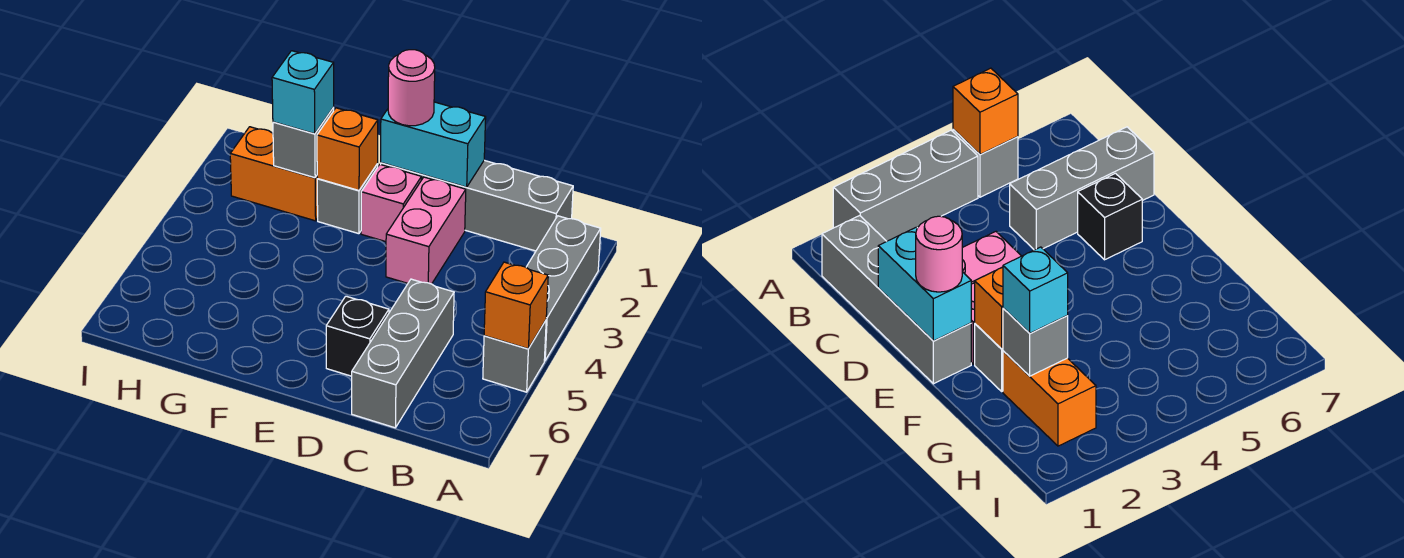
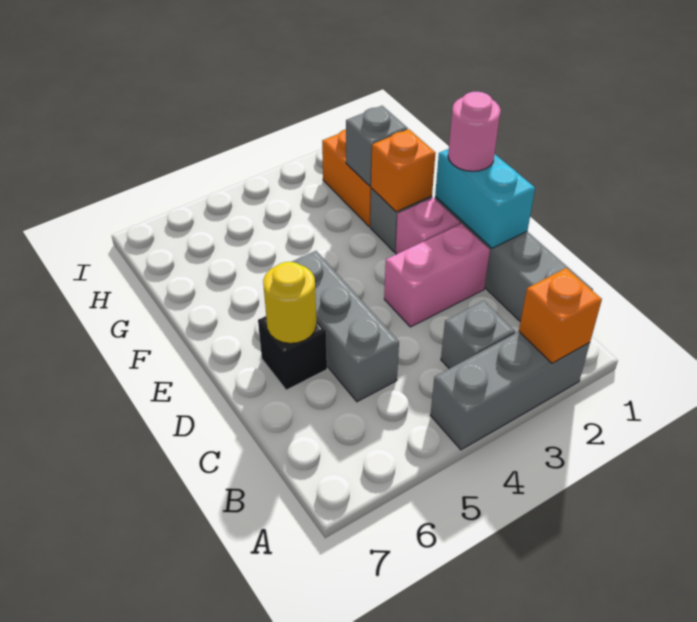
grey 1x1 brick [483,321,546,392] -> grey 1x1 brick moved to [441,301,515,369]
orange 1x1 brick [484,262,548,349] -> orange 1x1 brick moved to [519,268,602,363]
grey 1x3 brick [352,279,454,428] -> grey 1x3 brick turned to [292,251,399,402]
none -> yellow 1x1 round brick [263,262,317,343]
cyan 1x1 brick [272,51,334,134] -> none

